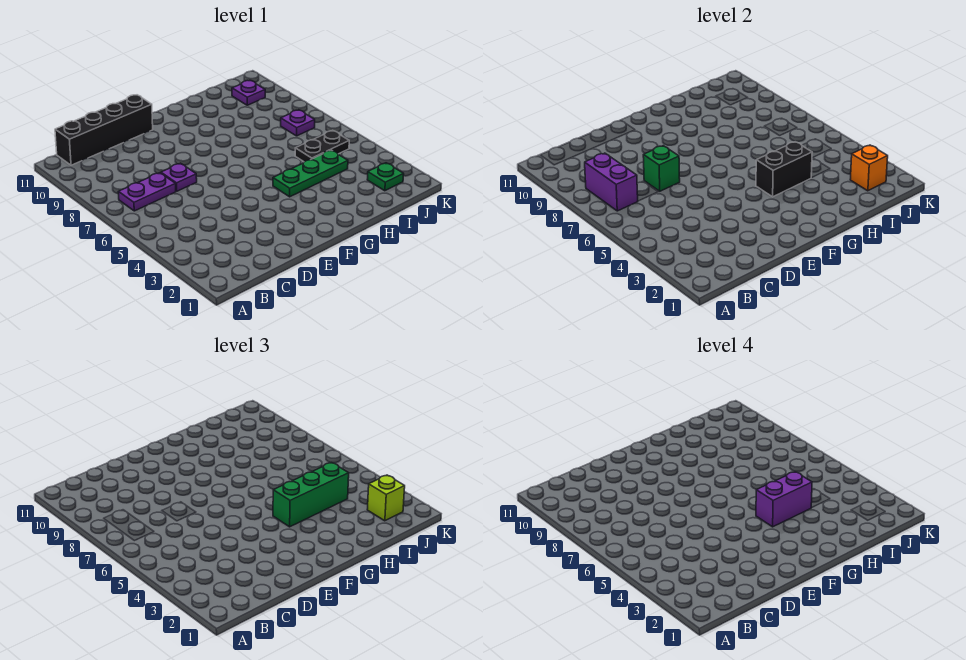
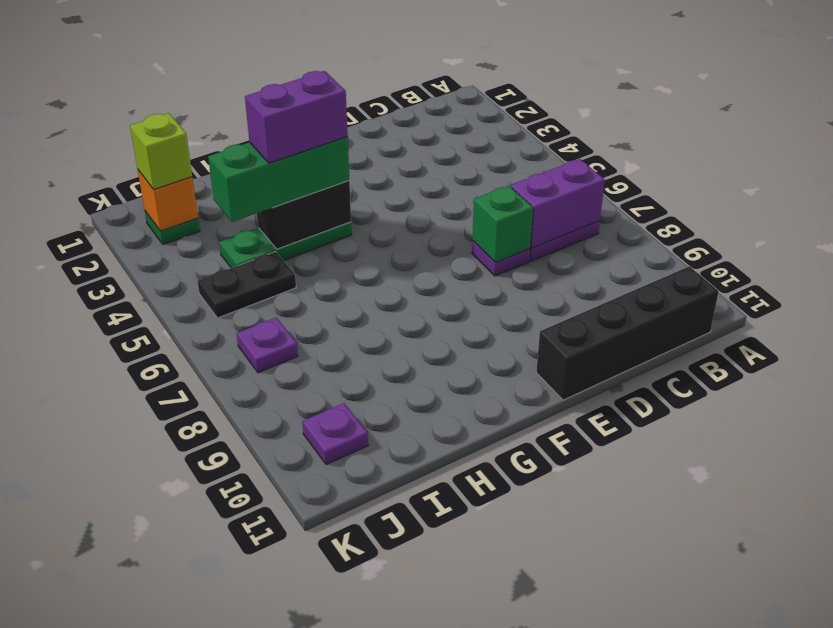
purple 1x2 brick [585,153,638,211] -> purple 1x2 brick turned to [511,159,605,248]

